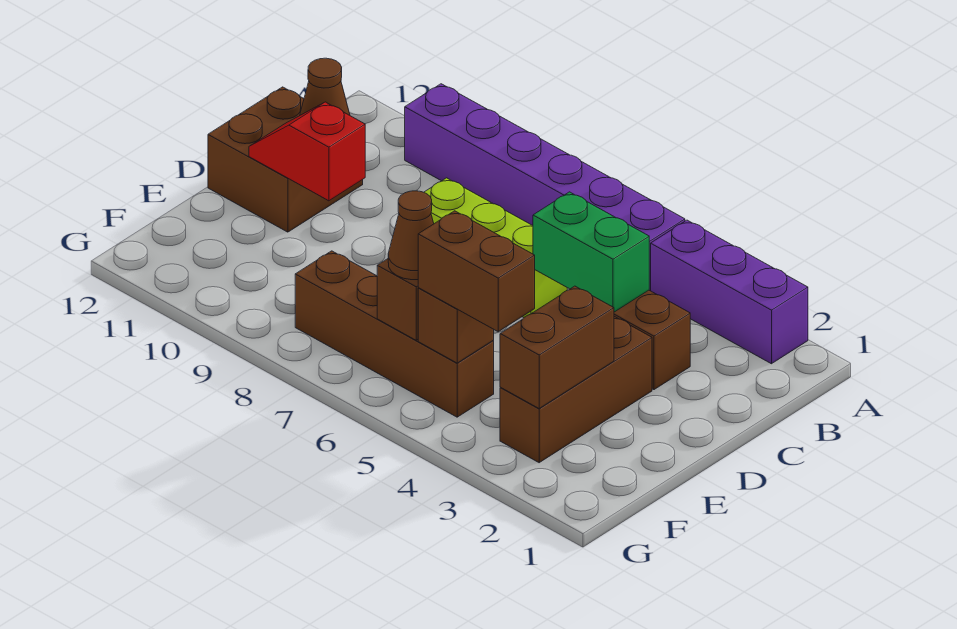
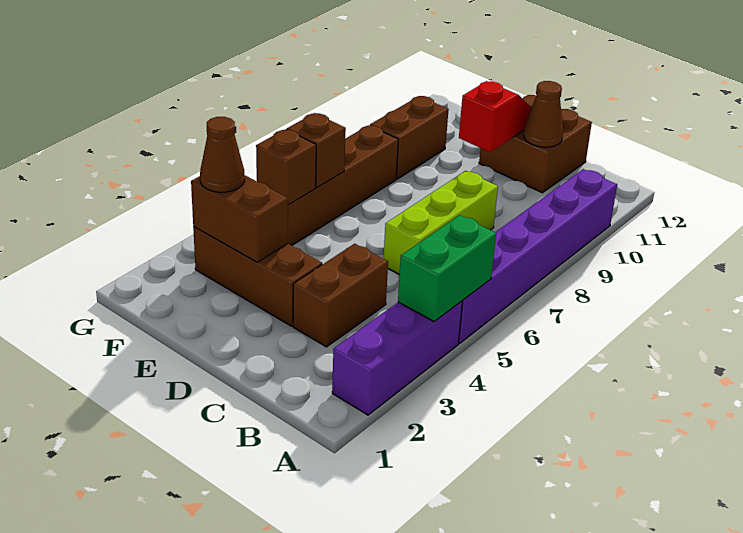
green 1x2 brick [533,192,649,312] -> green 1x2 brick moved to [398,215,496,321]
brown 1x2 brick [418,211,535,332] -> brown 1x2 brick moved to [370,96,449,179]
brown 1x1 cone [388,191,434,280] -> brown 1x1 cone moved to [200,117,245,192]

